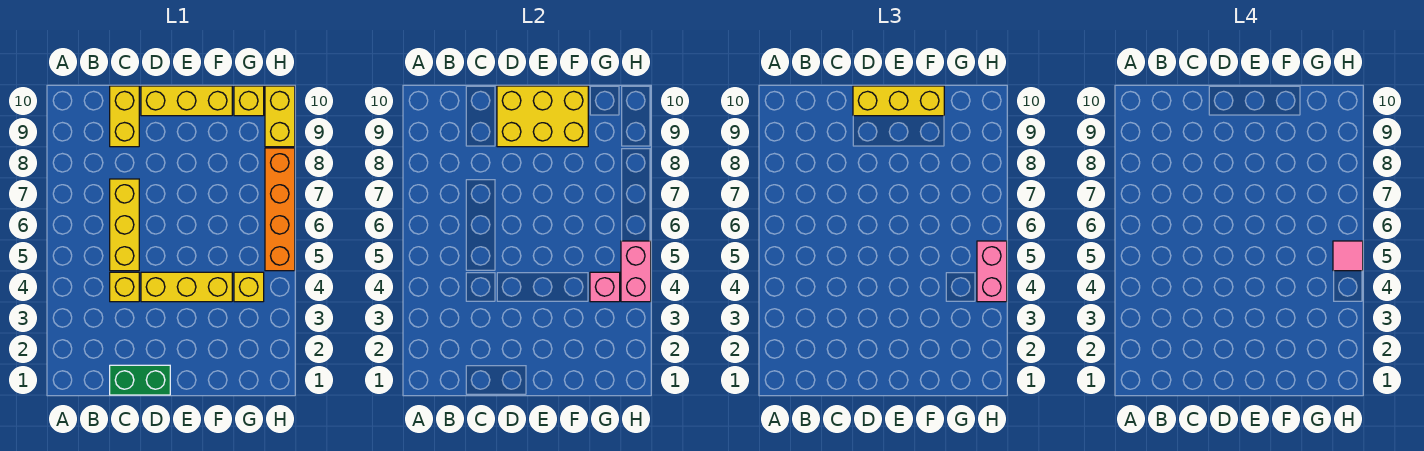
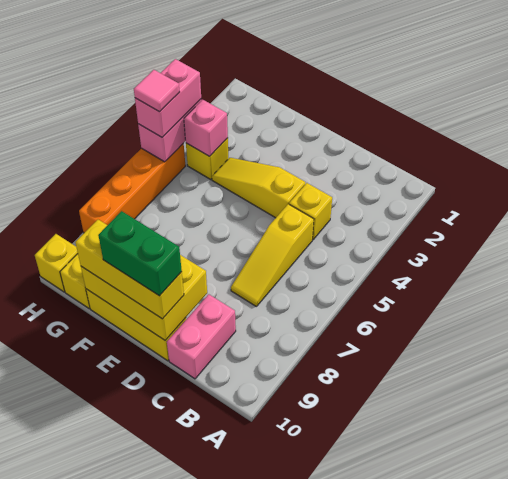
green 1x2 brick [110,365,170,395] -> green 1x2 brick moved to [98,211,182,296]
yellow 1x3 brick [110,179,139,271] -> yellow 1x3 slope [231,204,314,307]
yellow 1x2 brick [110,86,139,147] -> pink 1x2 brick [167,294,236,379]
yellow 1x3 brick [141,272,232,302] -> yellow 1x3 slope [212,158,305,218]
yellow 1x2 brick [265,86,295,147] -> yellow 1x1 brick [35,234,78,292]

